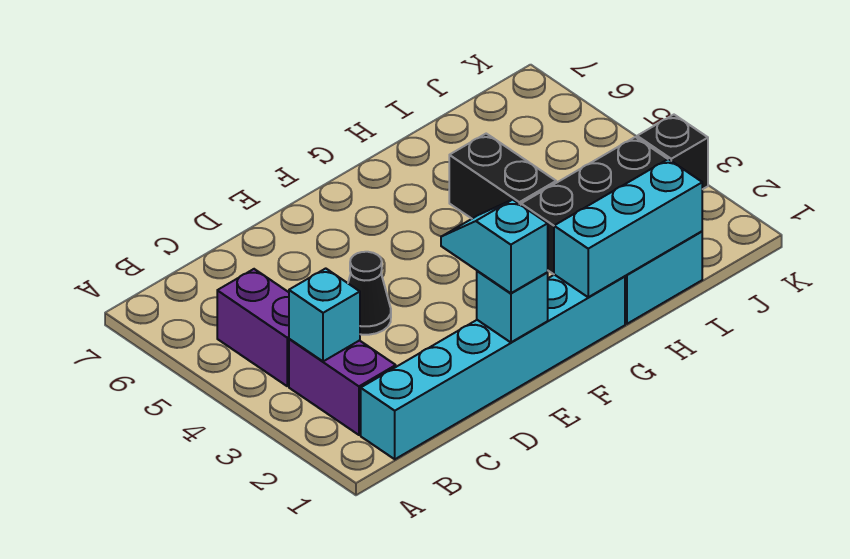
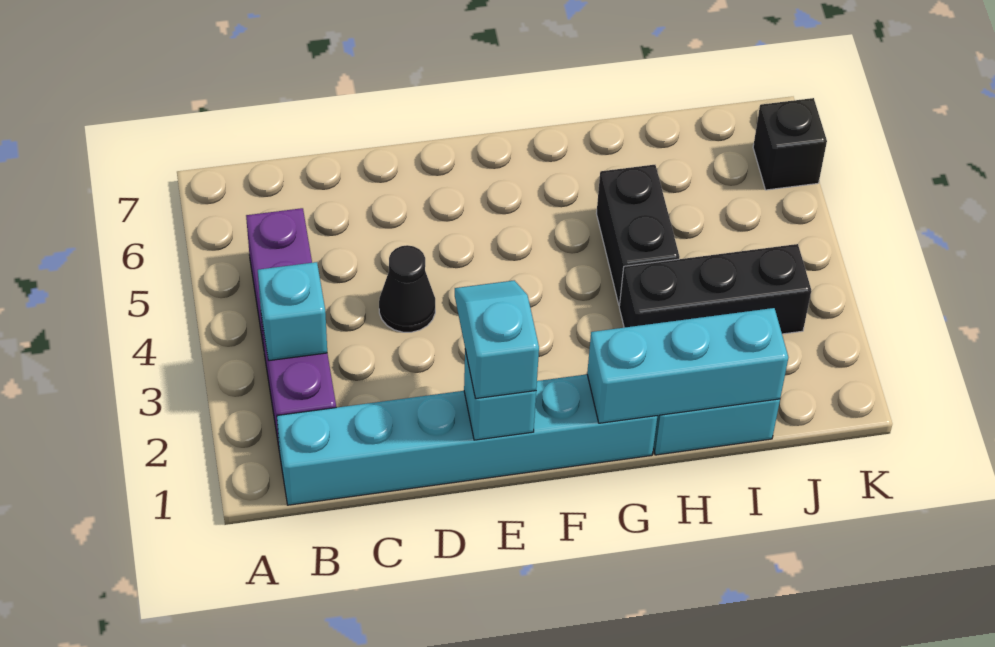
black 1x1 brick [637,115,708,189] -> black 1x1 brick moved to [753,98,827,190]

